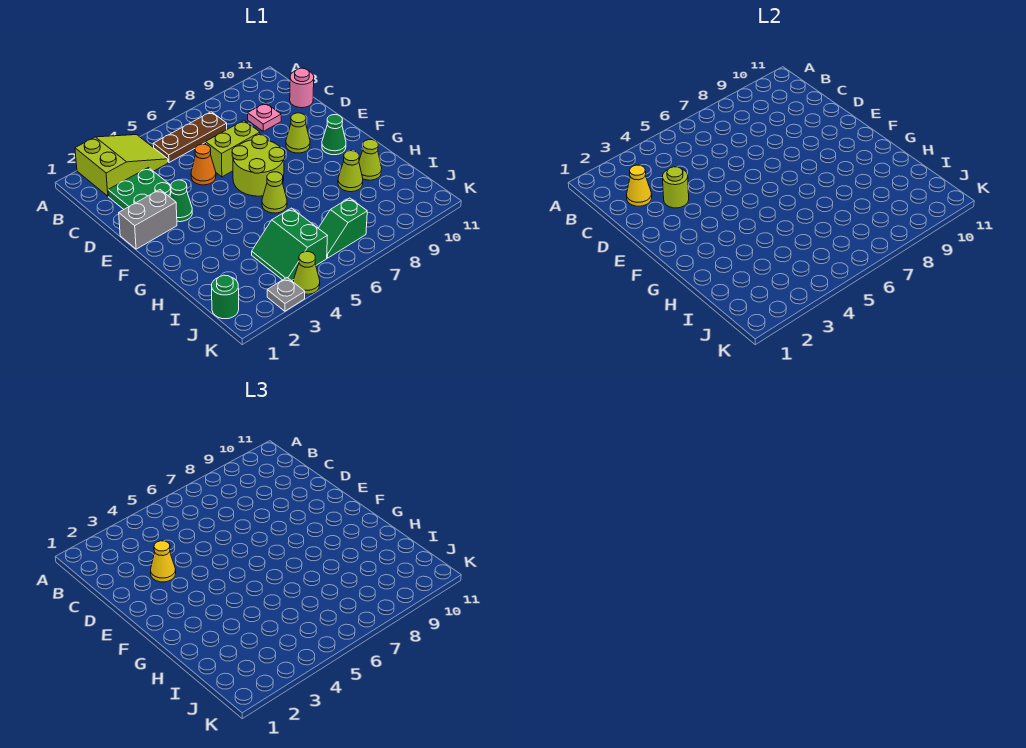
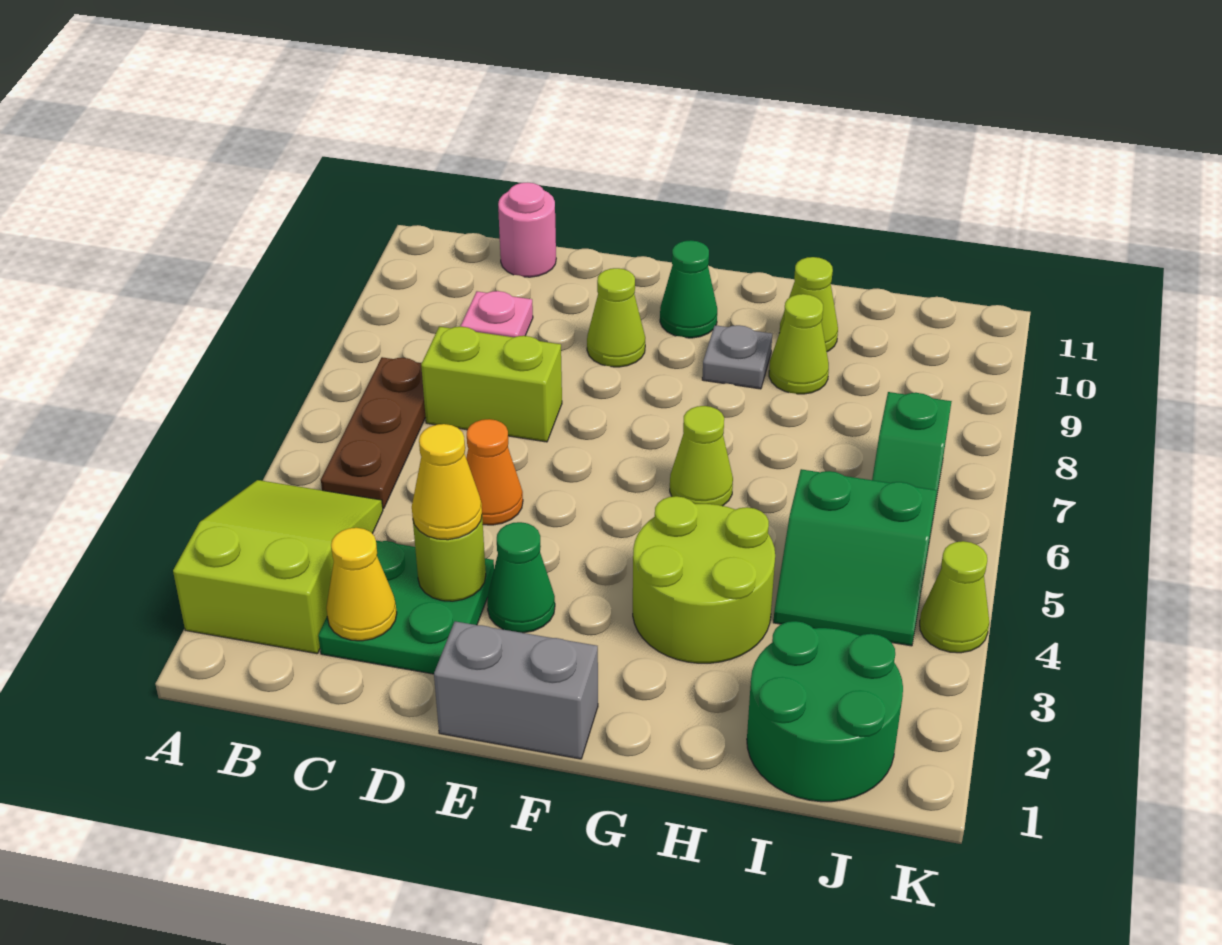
lime 1x2 brick [206,120,260,177] -> lime 1x2 brick turned to [421,326,562,442]
grey 1x2 brick [119,190,177,249] -> grey 1x2 brick turned to [434,621,598,759]
lime 2x2 round brick [232,135,285,196] -> lime 2x2 round brick moved to [633,496,775,663]
green 1x1 round brick [212,275,239,319] -> green 2x2 round brick [747,621,903,802]
grey 1x1 plate [267,278,305,311] -> grey 1x1 plate moved to [702,325,772,389]

